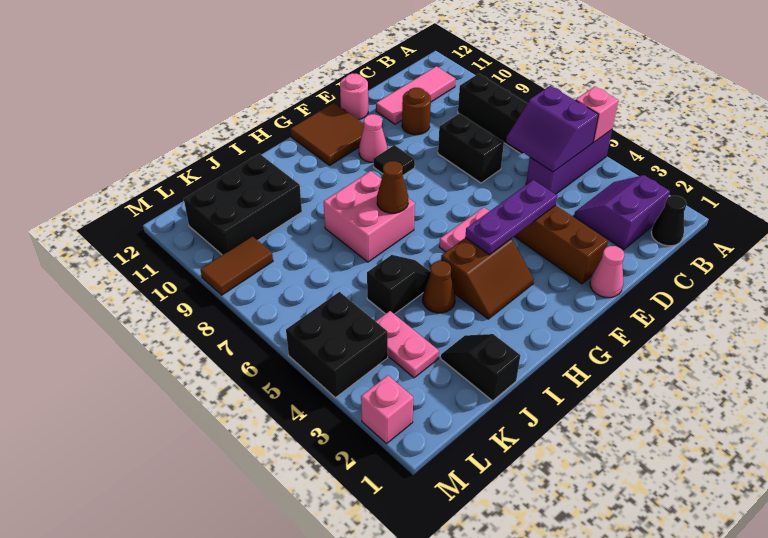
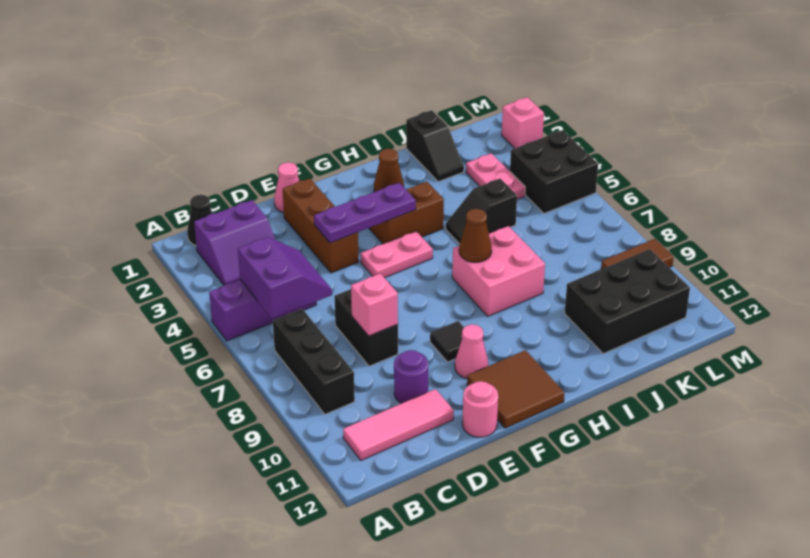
pink 1x1 brick [576,86,619,142] -> pink 1x1 brick moved to [351,274,398,336]
brown 1x1 round brick [402,88,431,135] -> purple 1x1 round brick [394,350,428,403]
brown 1x1 cone [423,261,455,313] -> brown 1x1 cone moved to [374,149,404,192]

